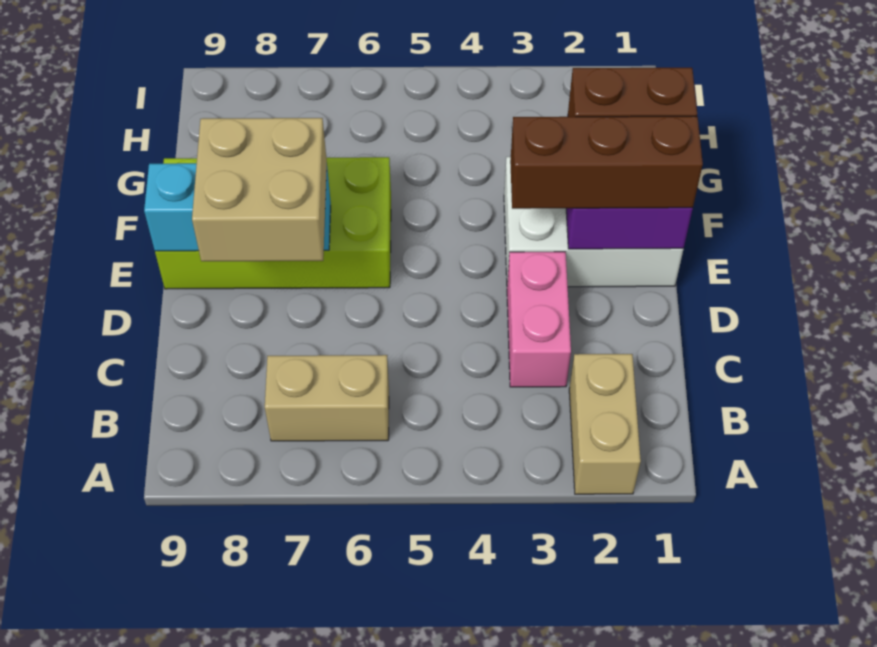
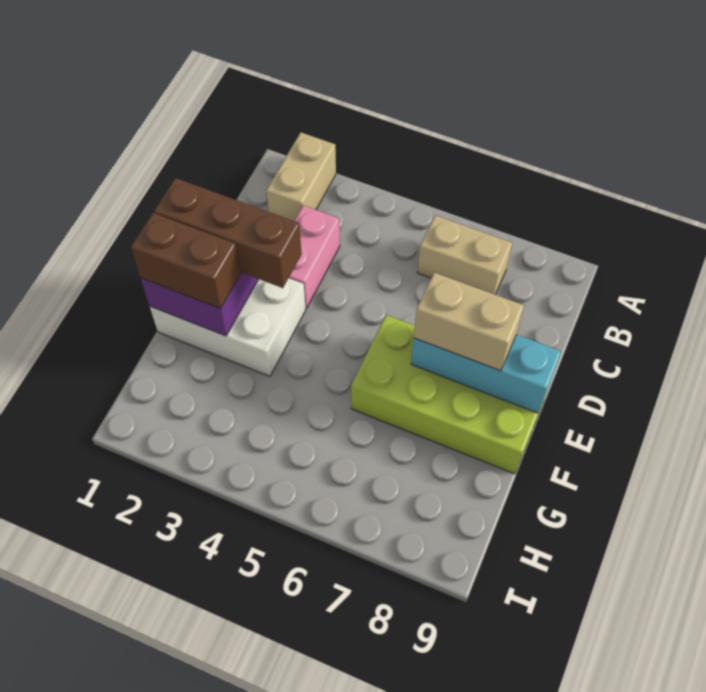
tan 2x2 brick [192,118,327,261] -> tan 1x2 brick [414,273,524,371]

